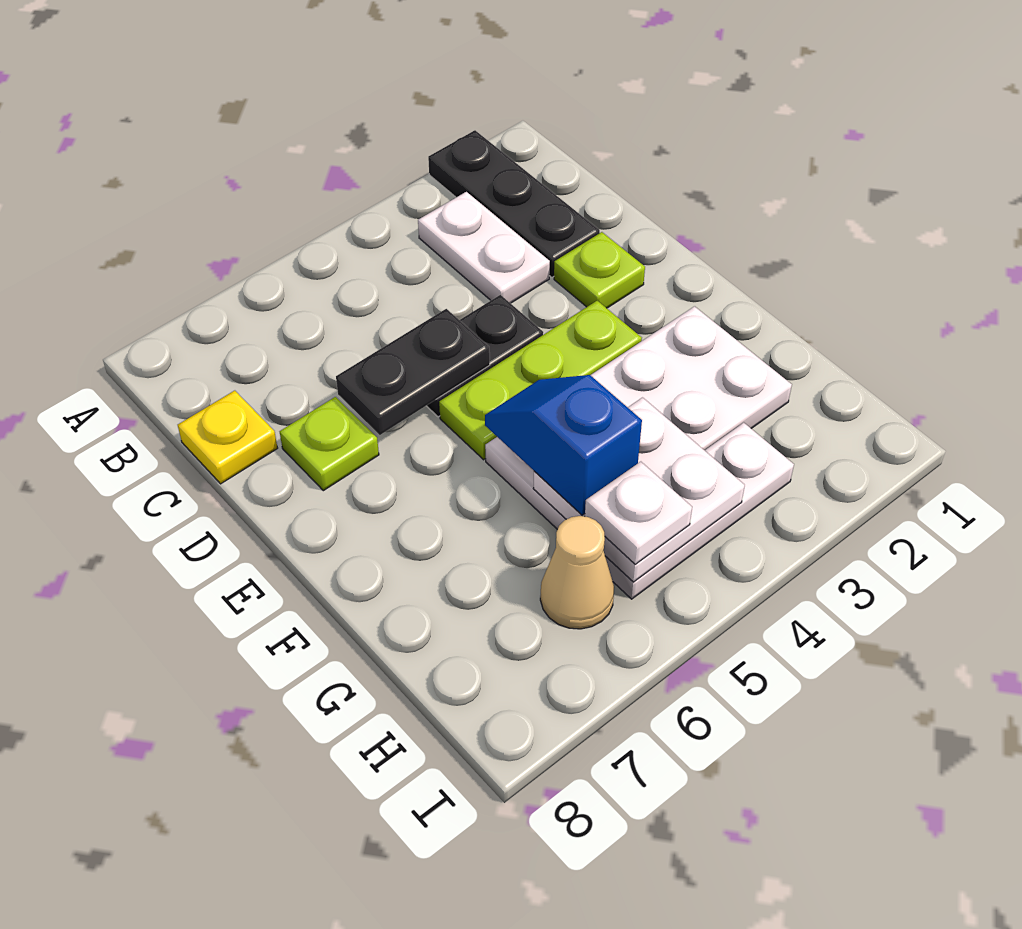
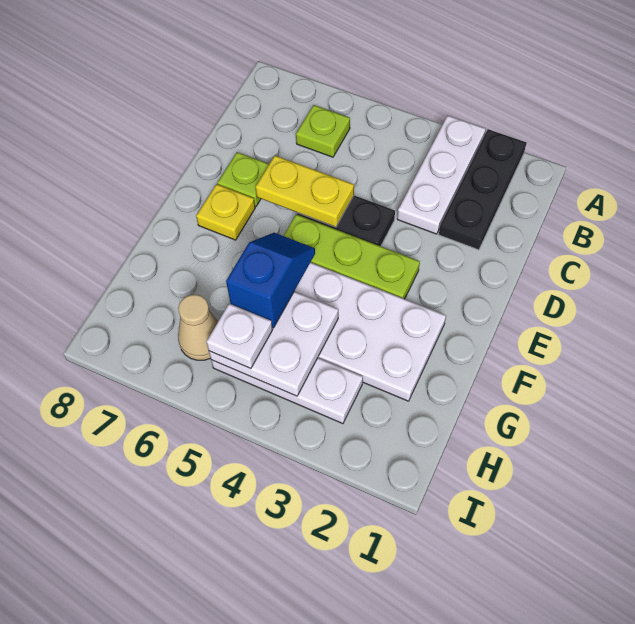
white 1x2 plate [418,192,550,303] -> white 1x3 plate [397,116,485,234]
yellow 1x1 plate [178,391,277,484] -> yellow 1x1 plate moved to [196,184,255,240]
lime 1x1 plate [554,232,645,308] -> lime 1x1 plate moved to [296,105,350,157]
black 1x2 plate [336,309,490,435] -> yellow 1x2 plate [256,156,354,227]

